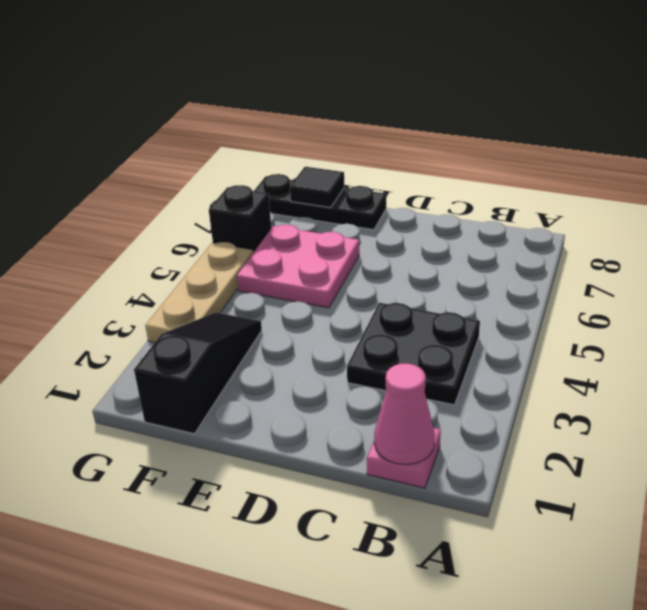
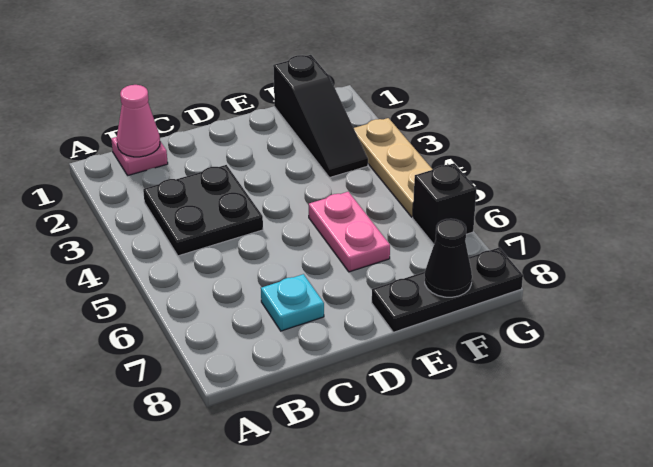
none -> cyan 1x1 plate [261,274,324,331]
pink 2x2 plate [237,225,359,308] -> pink 1x2 plate [309,192,390,272]
black 1x1 tile [290,167,344,208] -> black 1x1 cone [425,219,472,297]

